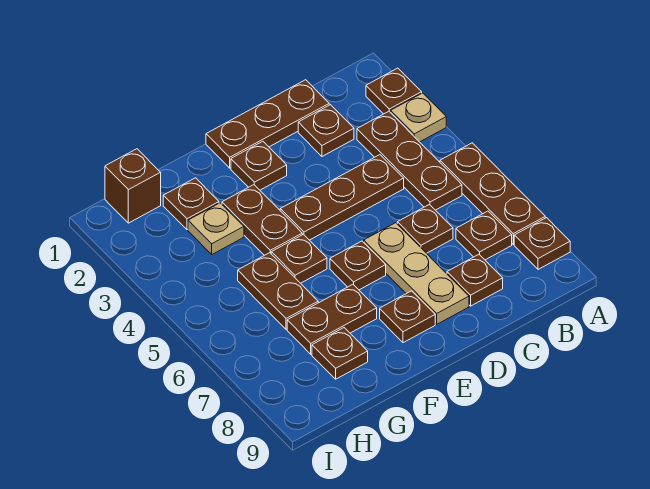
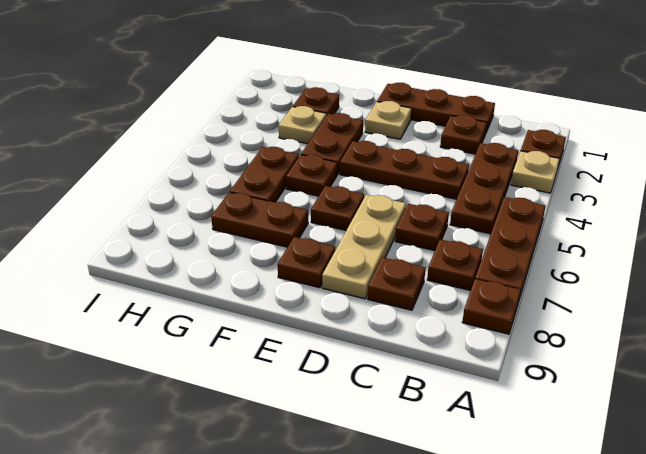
brown 1x1 plate [231,141,287,190] -> tan 1x1 plate [365,101,411,139]
brown 1x1 plate [312,328,368,379] -> none
brown 1x1 brick [105,149,161,223] -> none

